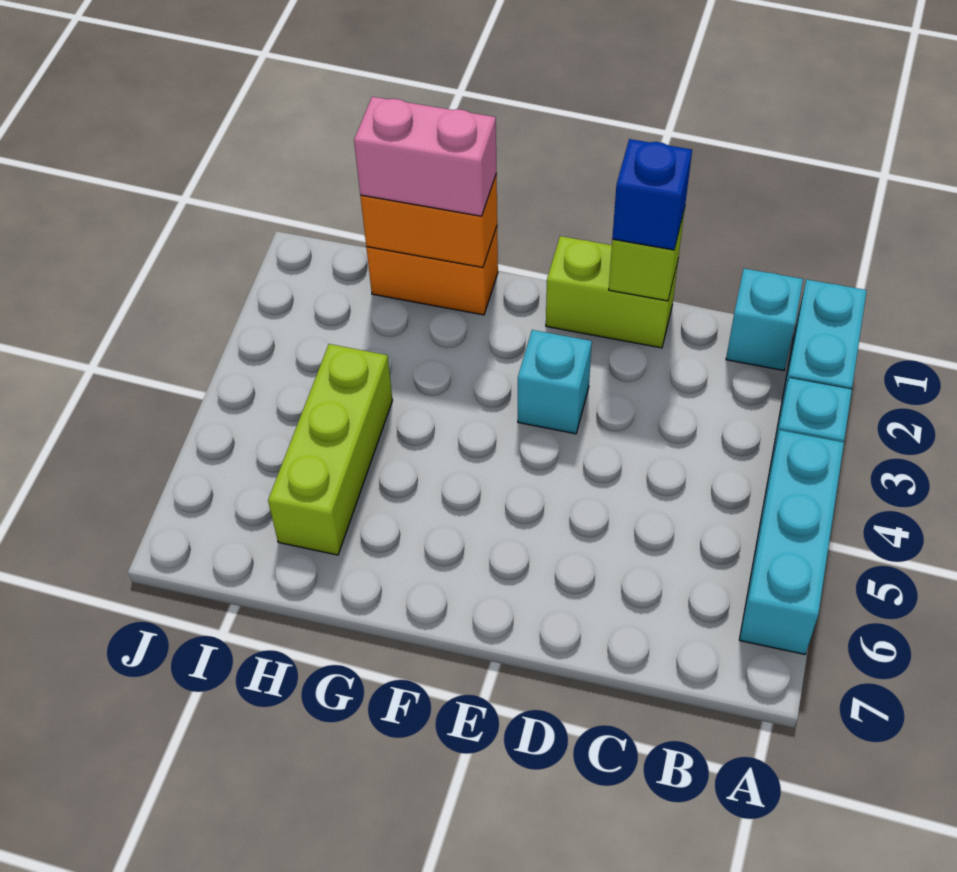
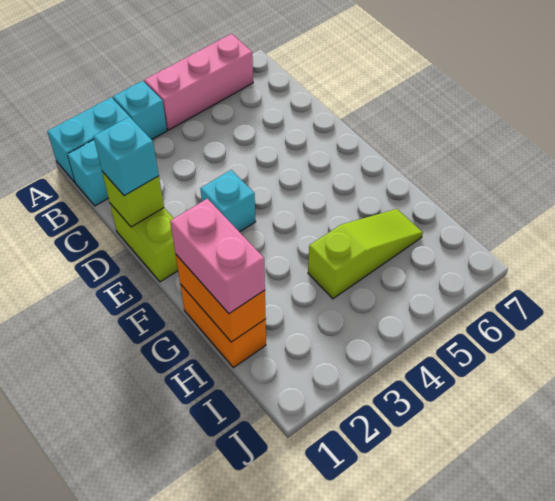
cyan 1x3 brick [739,430,844,654] -> pink 1x3 brick [144,34,253,130]
blue 1x1 brick [612,139,692,250] -> cyan 1x1 brick [94,117,159,196]
lime 1x3 brick [268,344,393,555] -> lime 1x3 slope [308,209,423,299]

